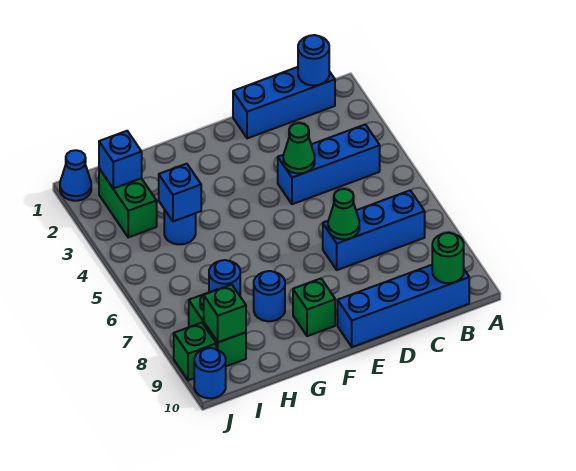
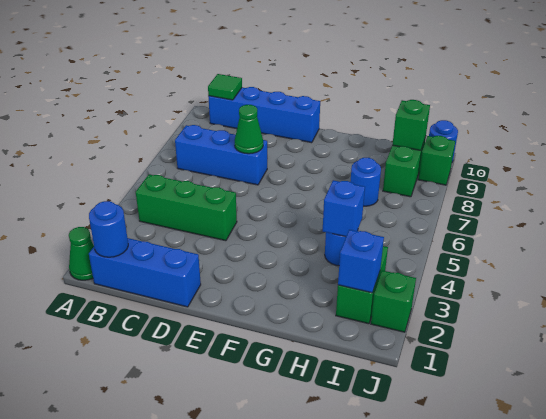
blue 1x3 brick [278,124,380,204] -> green 1x3 brick [136,175,237,241]
green 1x1 round brick [432,233,464,283] -> green 1x1 tile [208,74,242,100]
green 1x1 cone [283,123,315,173] -> green 1x1 cone moved to [69,227,94,280]
green 1x1 brick [293,279,335,336] -> green 1x1 brick moved to [371,270,416,332]
blue 1x1 round brick [254,271,285,321] -> none
blue 1x1 cone [60,150,91,201] -> none

